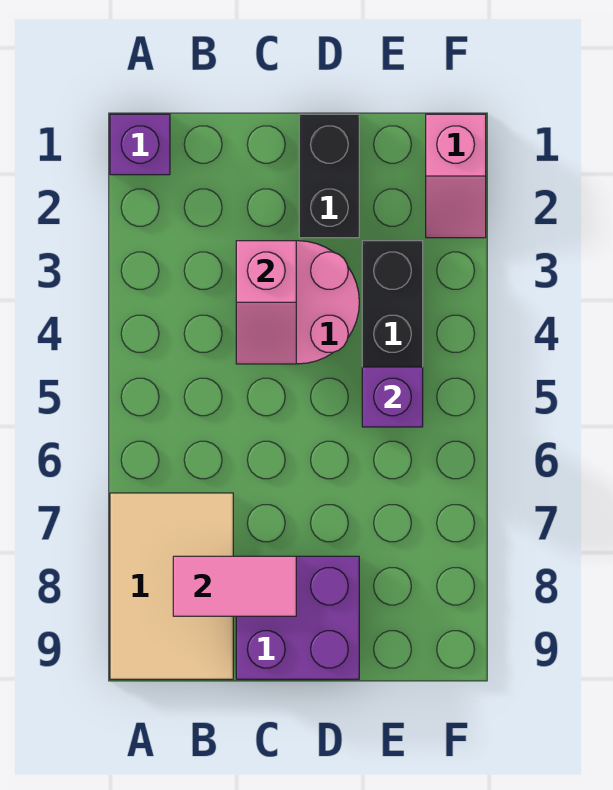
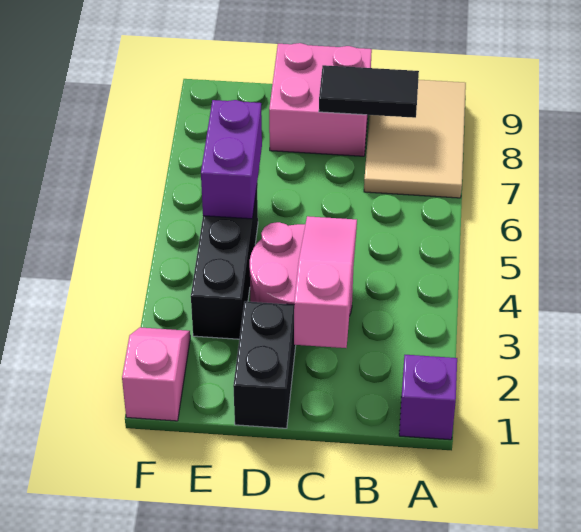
pink 1x2 tile [173,556,296,616] -> black 1x2 tile [319,65,419,118]
pink 1x2 slope [236,241,296,364] -> pink 1x3 slope [294,216,357,348]
purple 2x2 brick [236,556,359,679] -> pink 2x2 brick [269,43,372,156]
purple 1x1 brick [362,367,423,427] -> purple 1x2 brick [201,100,262,219]

